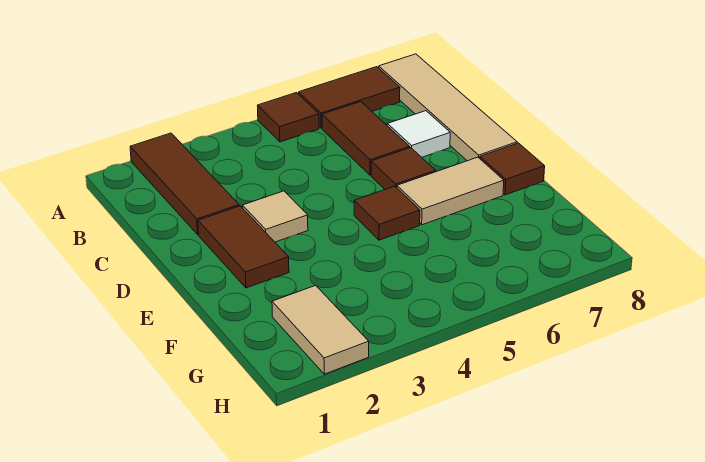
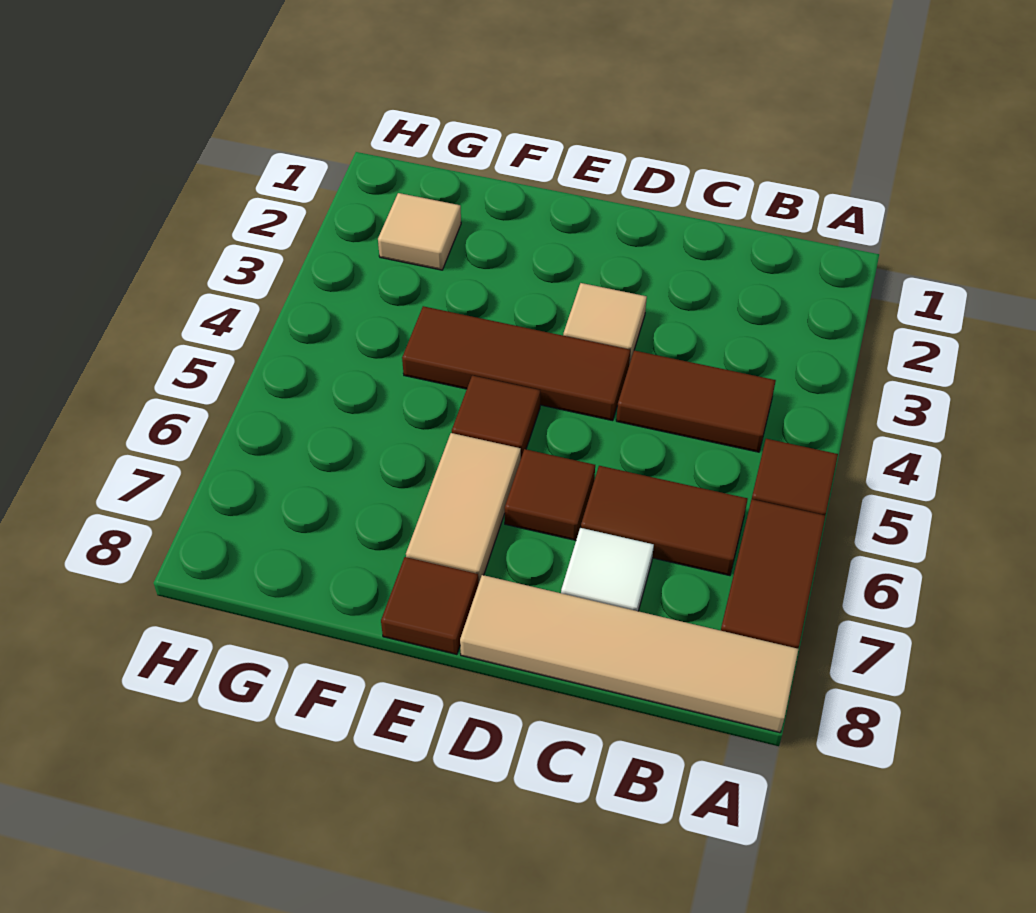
brown 1x3 tile [130,133,239,234] -> brown 1x3 tile moved to [402,306,630,421]
brown 1x2 tile [198,206,289,288] -> brown 1x2 tile moved to [616,351,776,452]
tan 1x2 tile [272,285,369,374] -> tan 1x1 tile [378,193,461,270]

